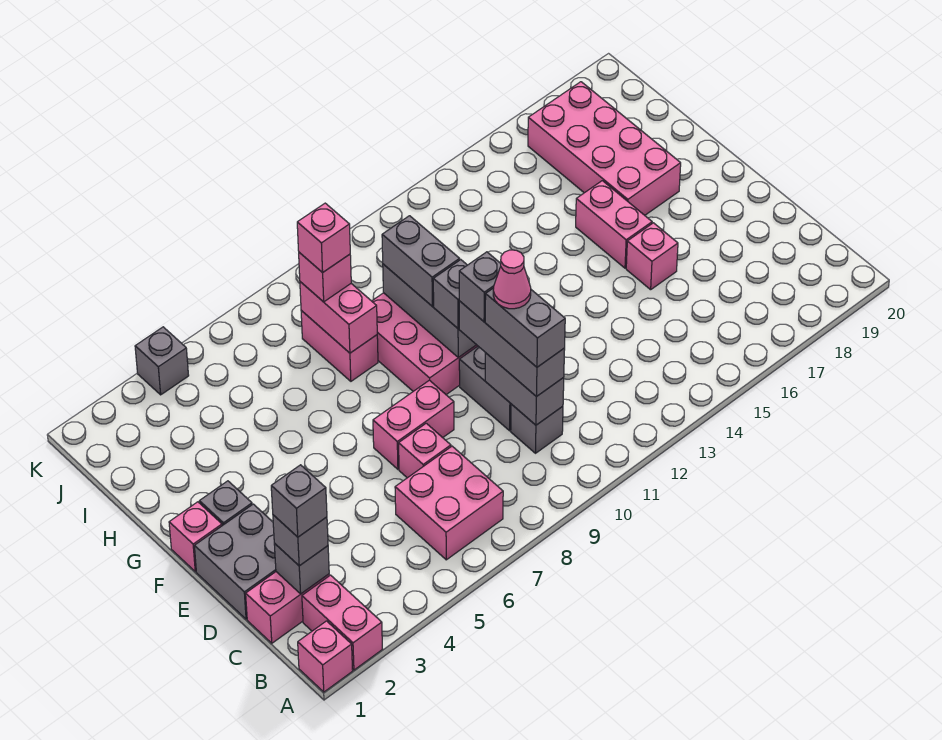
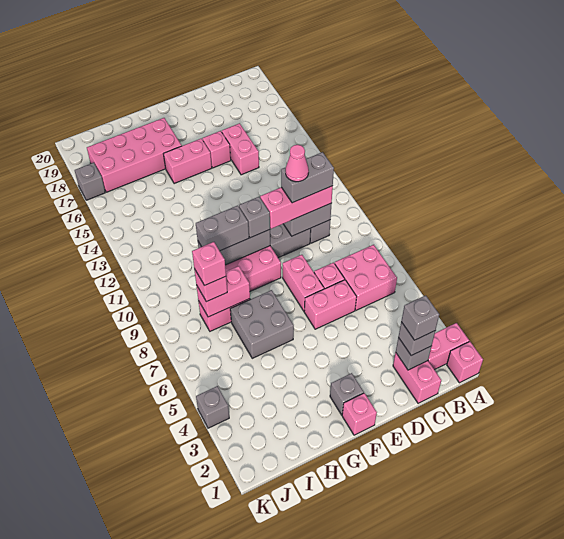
grey 1x3 brick [459,301,565,397] -> pink 1x3 brick [260,186,333,229]
grey 2x2 brick [194,504,276,619] -> grey 2x2 brick moved to [230,290,294,358]
none -> pink 1x2 brick [304,280,356,329]
none -> pink 1x2 brick [222,123,259,175]
grey 1x1 brick [459,252,501,322] -> grey 1x1 brick moved to [75,163,105,200]

